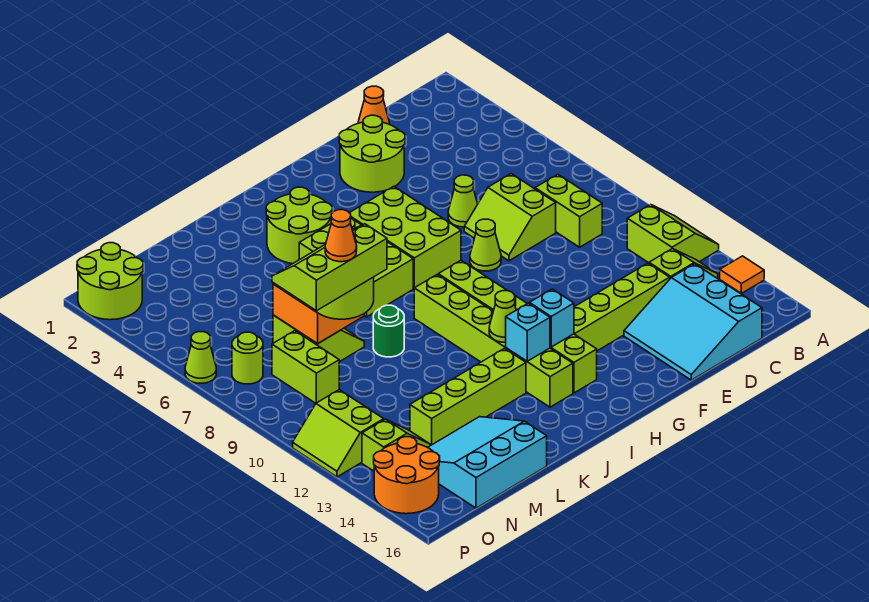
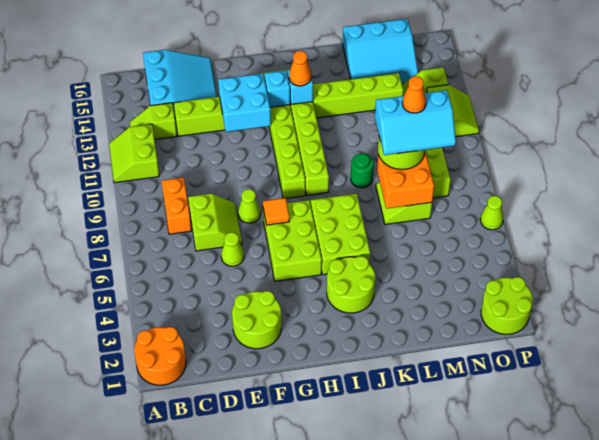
orange 1x1 tile [720,256,764,293] -> orange 1x1 tile moved to [263,198,289,225]
lime 1x2 brick [535,174,602,247] -> orange 1x2 brick [162,177,191,234]
orange 1x1 cone [358,86,389,124] -> orange 1x1 cone moved to [289,51,311,86]
none -> cyan 2x2 brick [218,73,271,132]
lime 1x1 cone [489,291,516,342] -> none
lime 2x3 slope [272,224,387,311] -> cyan 2x3 slope [375,90,456,155]
lime 1x1 round brick [232,332,263,384] -> none
orange 2x2 round brick [374,437,440,514] -> orange 2x2 round brick moved to [134,327,186,385]

